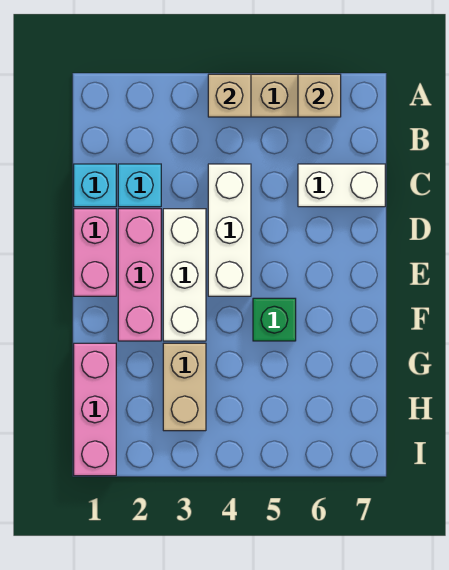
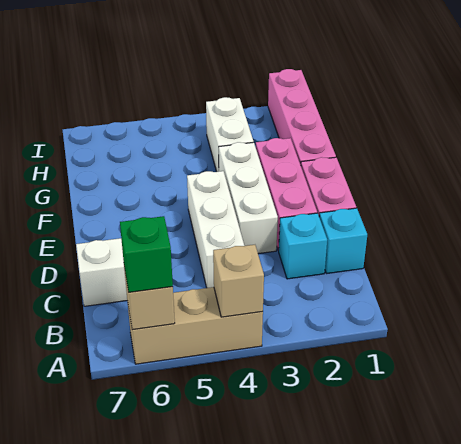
green 1x1 brick [253,298,296,341] -> green 1x1 brick moved to [120,216,173,292]
pink 1x3 brick [74,343,116,476] -> pink 1x4 brick [268,69,336,165]
tan 1x2 brick [163,343,206,431] -> white 1x2 brick [206,97,254,172]

